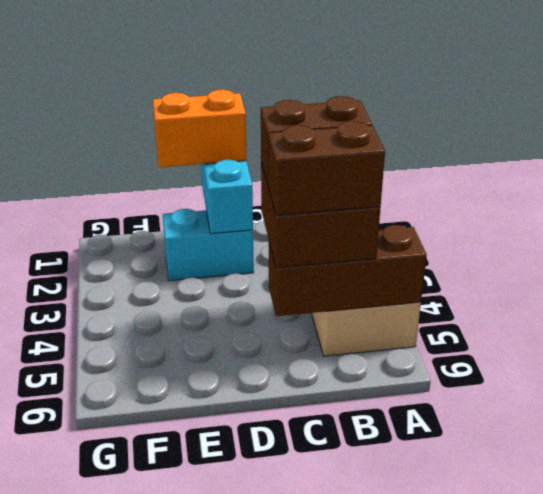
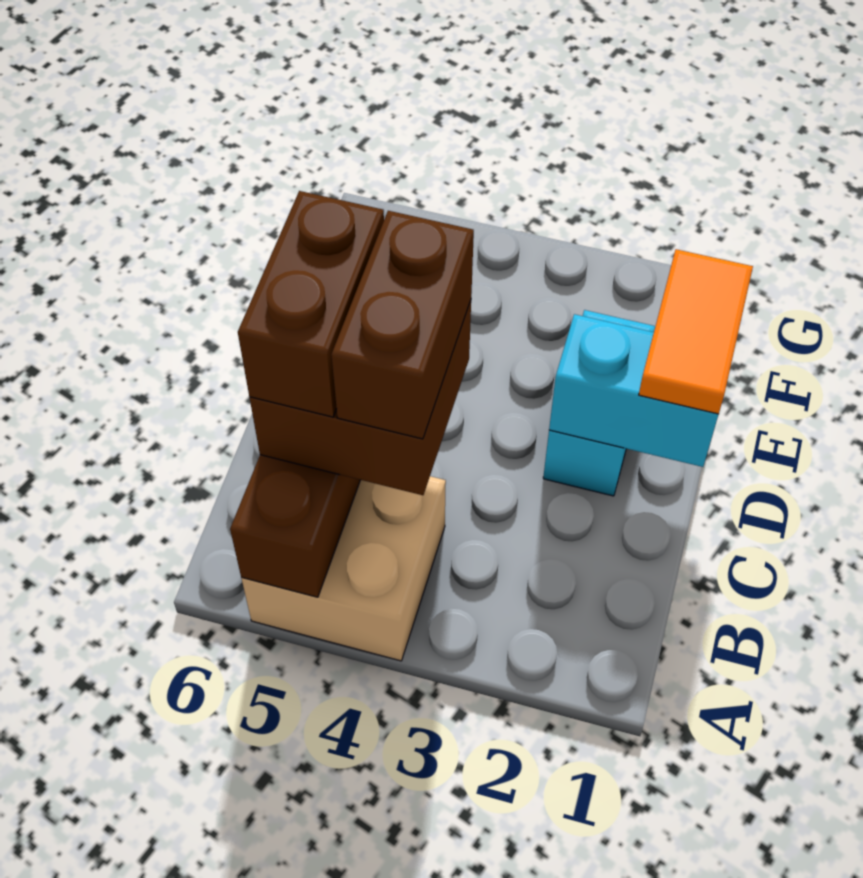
orange 1x2 brick [153,90,246,167] -> orange 1x2 tile [639,249,753,414]

